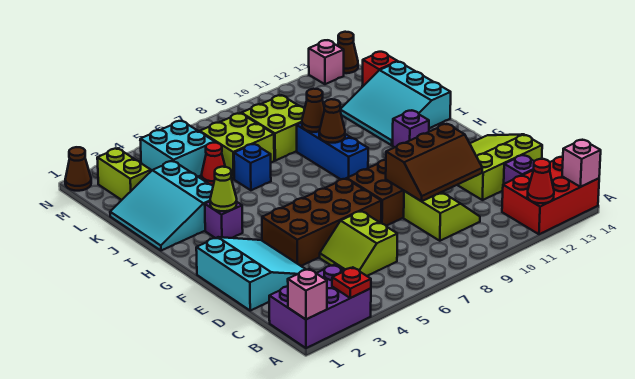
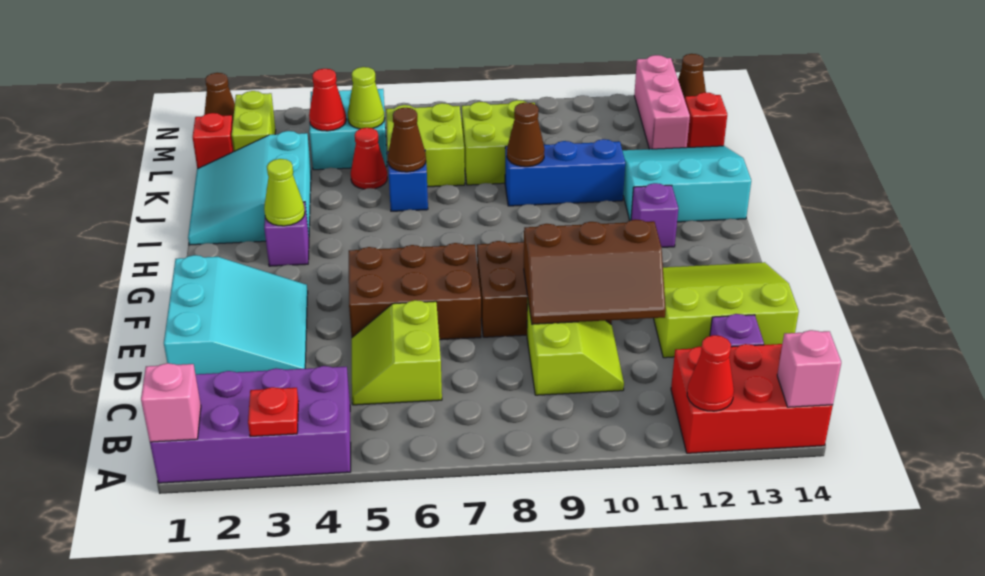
purple 2x3 brick [269,265,371,348] -> purple 2x4 brick [150,366,351,483]
brown 2x4 brick [262,179,381,266] -> brown 2x3 brick [349,243,481,340]
blue 1x3 brick [297,123,368,179] -> blue 1x3 brick turned to [505,139,625,206]
brown 1x1 cone [319,99,345,143] -> brown 1x1 cone moved to [388,108,426,172]
cyan 3x3 slope [340,62,451,145] -> cyan 3x3 slope turned to [622,146,751,222]
none -> red 1x1 brick [193,113,234,169]
none -> red 1x1 cone [309,69,346,131]
none -> lime 1x1 cone [348,67,385,129]
pink 1x1 brick [309,40,344,84] -> pink 1x3 brick [634,55,690,149]

